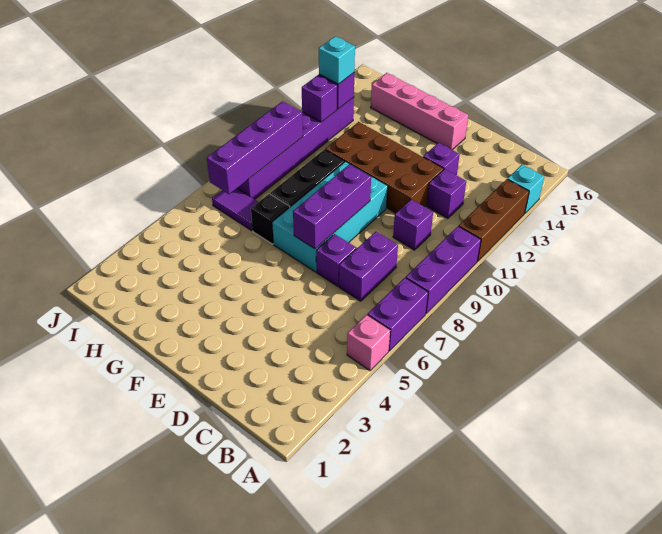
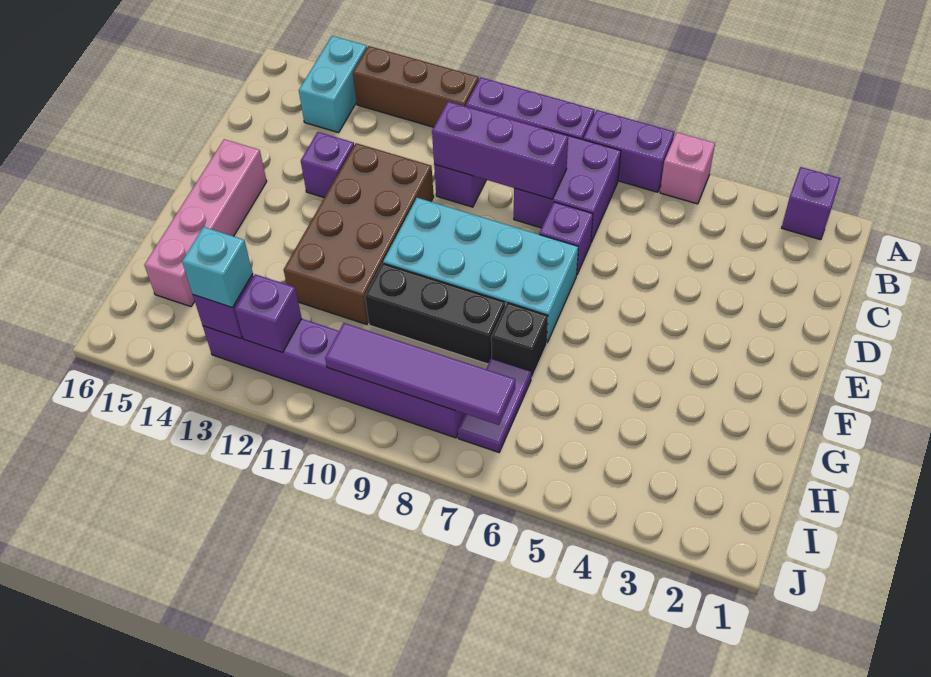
cyan 1x1 brick [507,165,544,213] -> cyan 1x2 brick [299,36,367,133]
purple 1x2 brick [339,232,398,301] -> purple 2x2 brick [514,128,621,242]
purple 1x1 brick [427,169,466,218] -> purple 1x1 brick moved to [782,167,840,240]
purple 1x3 brick [293,164,371,249] -> purple 1x3 brick moved to [432,102,568,199]
purple 1x4 brick [207,101,303,194] -> purple 1x4 tile [325,323,515,425]

